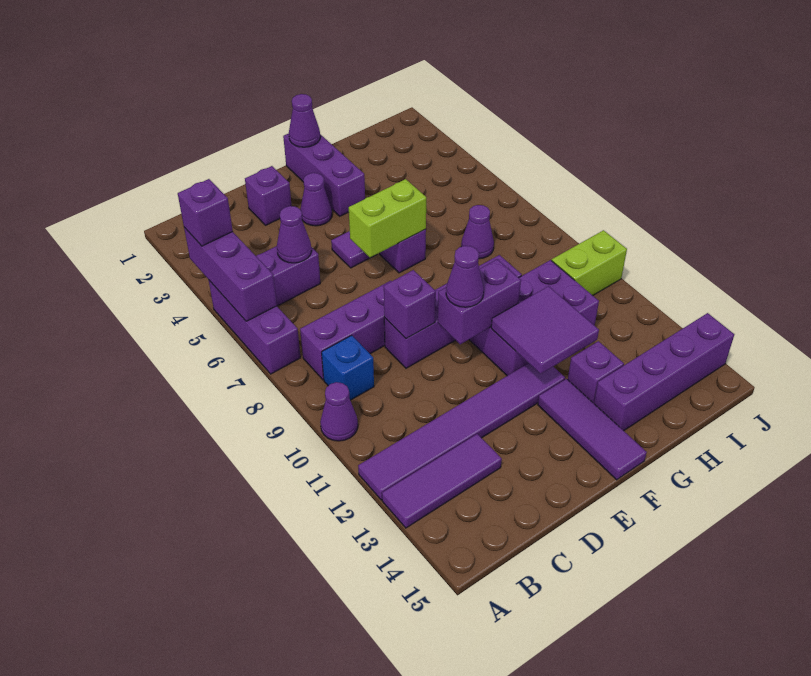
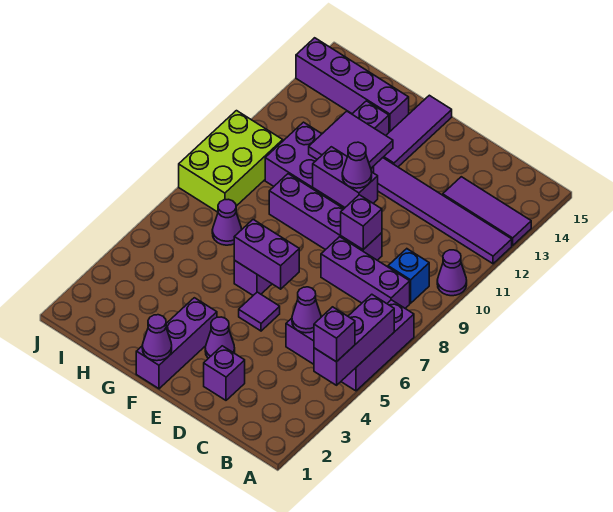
lime 1x2 brick [349,179,426,257] -> purple 1x2 brick [234,220,299,289]
lime 1x2 brick [552,230,627,295] -> lime 2x3 brick [179,111,283,212]

